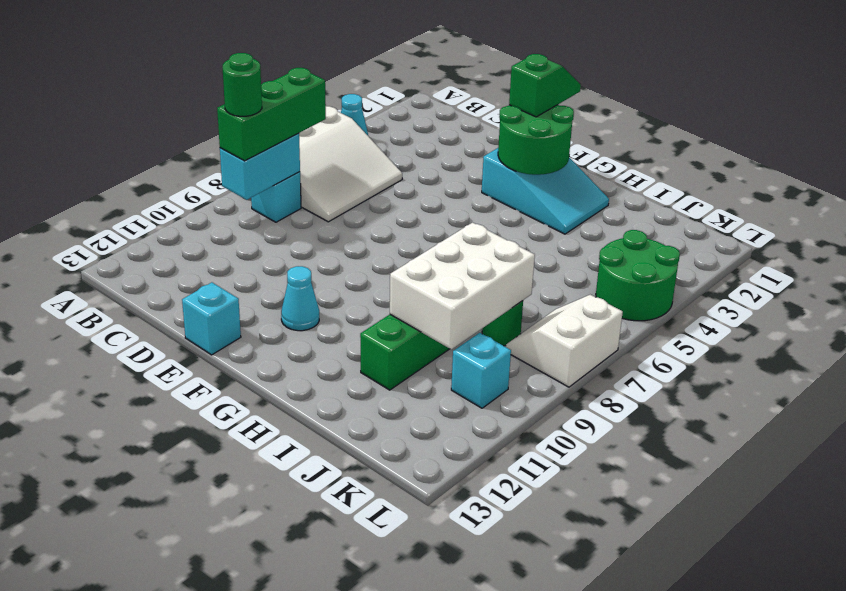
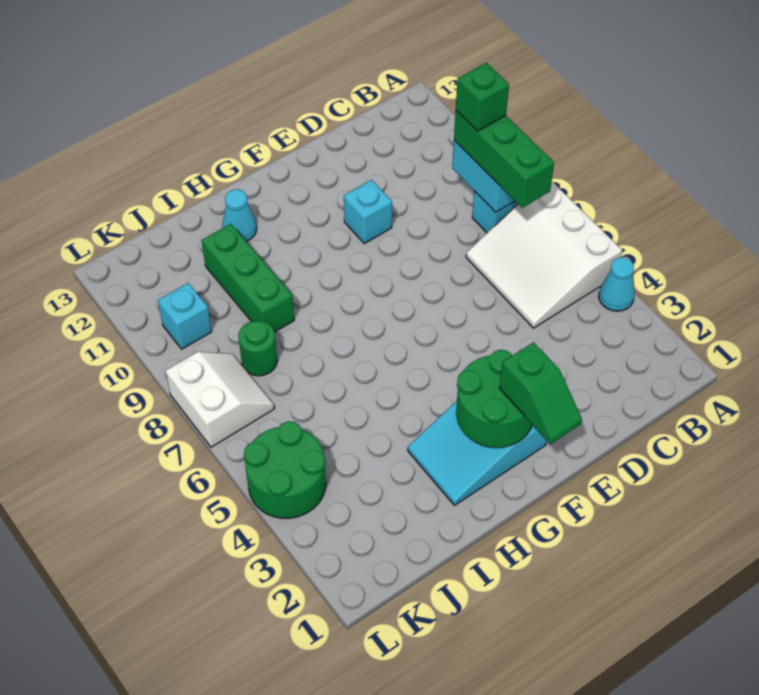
green 1x1 round brick [222,53,262,116] -> green 1x1 brick [456,63,509,131]
cyan 1x1 brick [182,282,241,355] -> cyan 1x1 brick moved to [344,180,392,244]
cyan 1x1 cone [281,266,319,331] -> cyan 1x1 cone moved to [222,189,257,241]
white 2x3 brick [390,223,535,349] -> none

